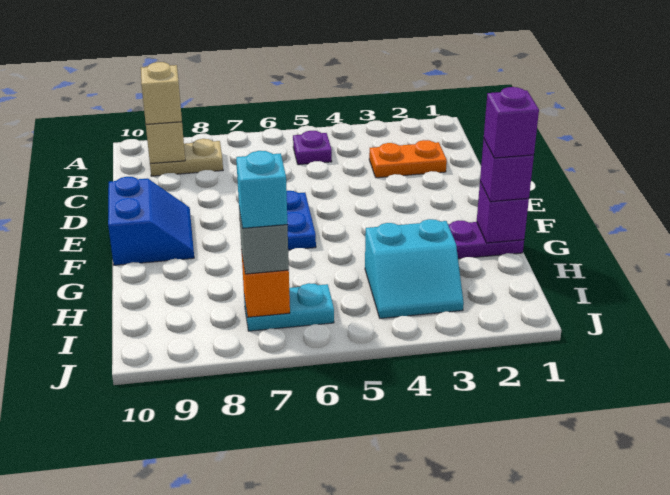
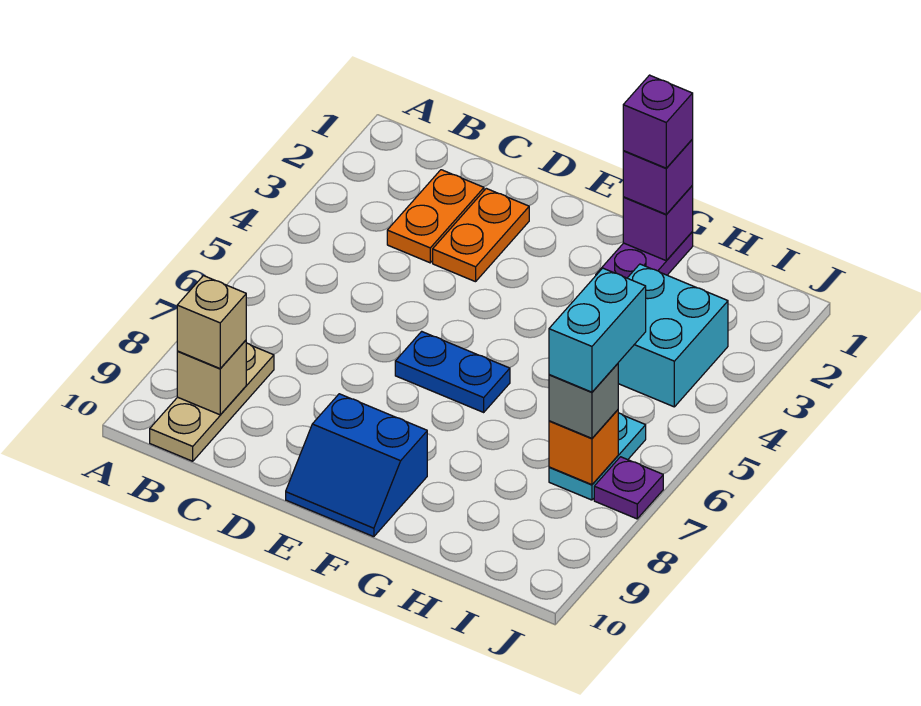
purple 1x1 plate [293,131,332,165] -> purple 1x1 plate moved to [594,457,663,519]
tan 1x2 plate [150,139,223,176] -> tan 1x3 plate [150,343,274,461]
none -> orange 1x2 plate [433,188,529,282]
blue 2x2 slope [108,177,194,265] -> blue 2x2 slope turned to [286,394,427,537]
cyan 2x2 slope [365,219,464,318] -> cyan 2x2 brick [618,264,728,407]
cyan 1x1 brick [236,151,287,228] -> cyan 1x2 brick [549,268,646,392]

